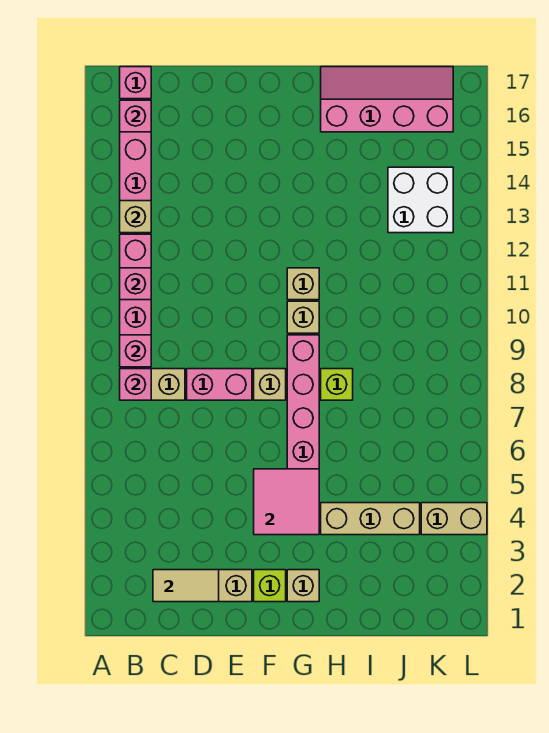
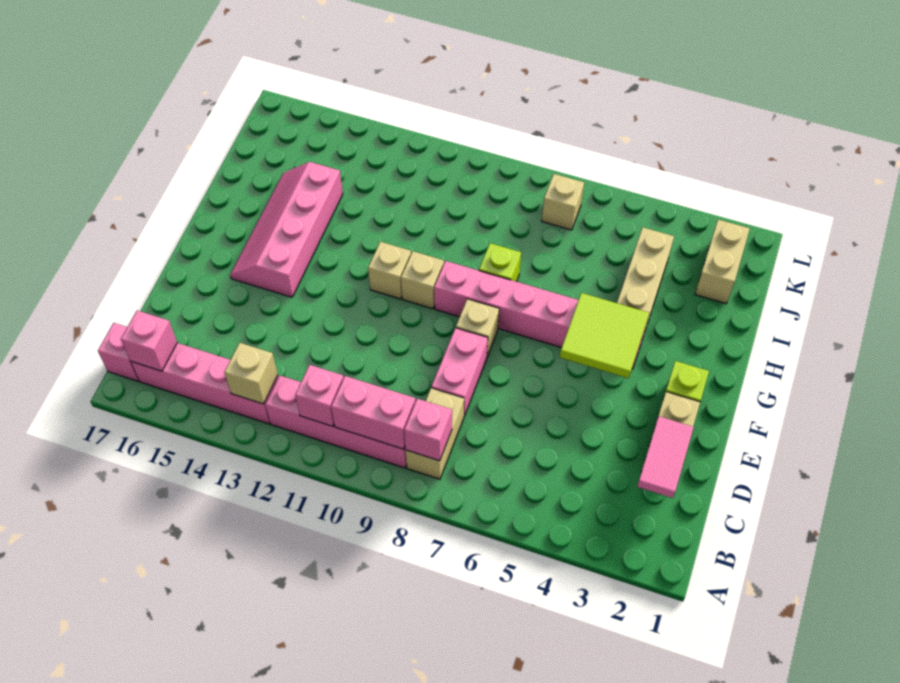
pink 1x1 brick [120,335,151,367] -> pink 1x2 brick [331,376,416,449]
tan 1x2 tile [153,570,219,602] -> pink 1x2 tile [637,416,694,498]
pink 2x2 tile [254,469,319,535] -> lime 2x2 tile [560,293,649,378]
tan 1x1 brick [287,570,319,602] -> tan 1x1 brick moved to [542,174,584,230]
pink 2x4 slope [321,67,453,132] -> pink 2x4 slope moved to [230,162,343,297]
white 2x2 brick [388,167,453,233] -> none
tan 1x2 brick [421,503,487,535] -> tan 1x2 brick moved to [695,220,750,304]

